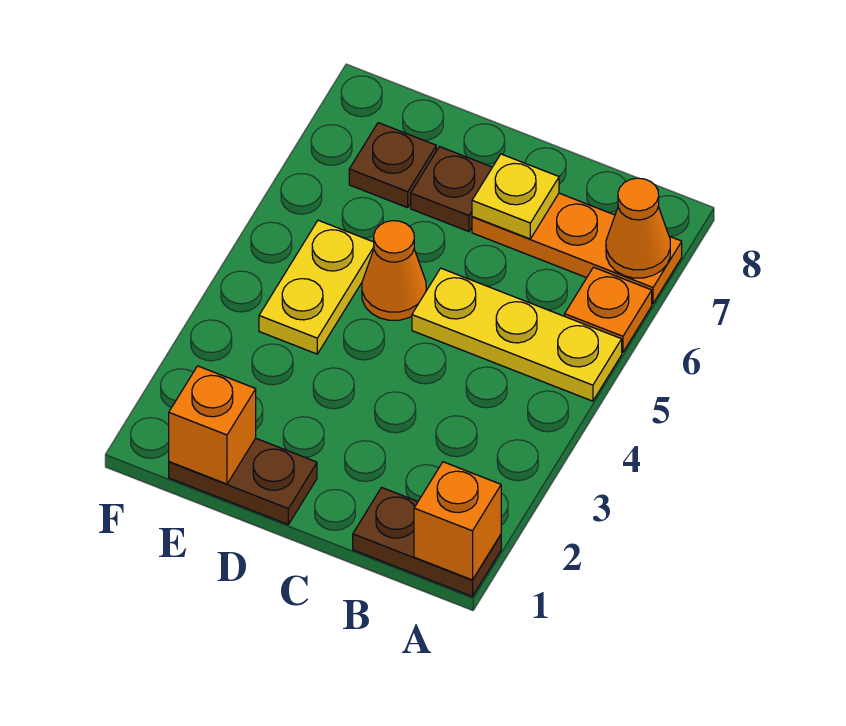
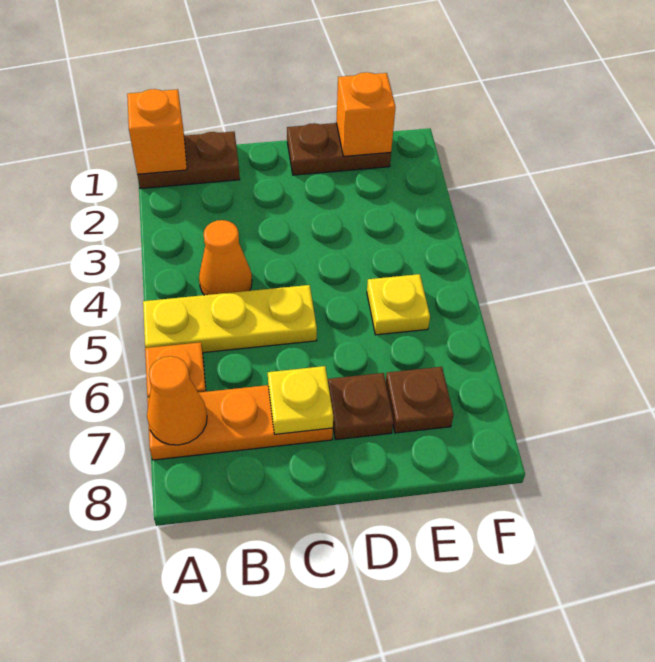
orange 1x1 cone [362,221,426,320] -> orange 1x1 cone moved to [199,220,252,295]
yellow 1x2 plate [259,220,374,354] -> yellow 1x1 plate [367,274,430,335]

